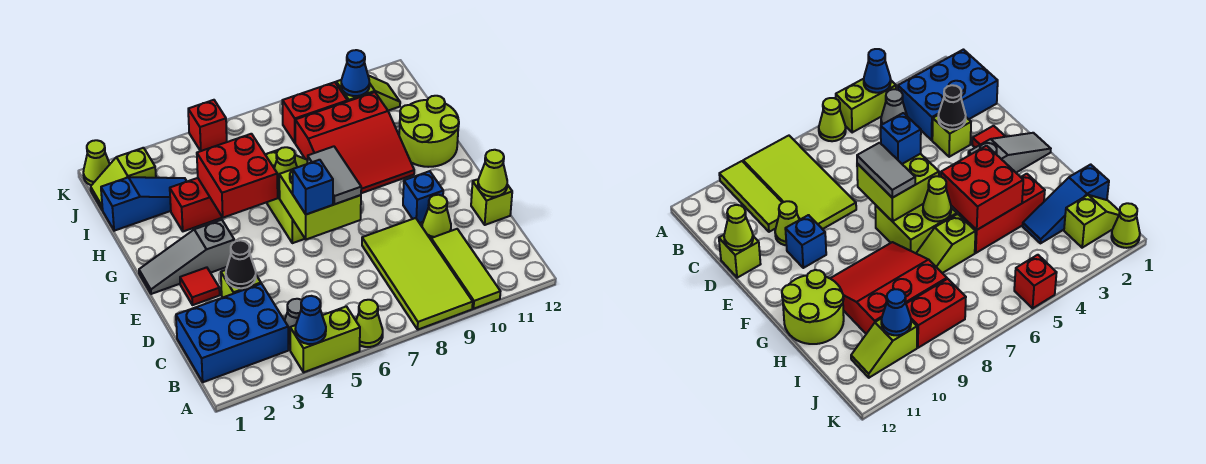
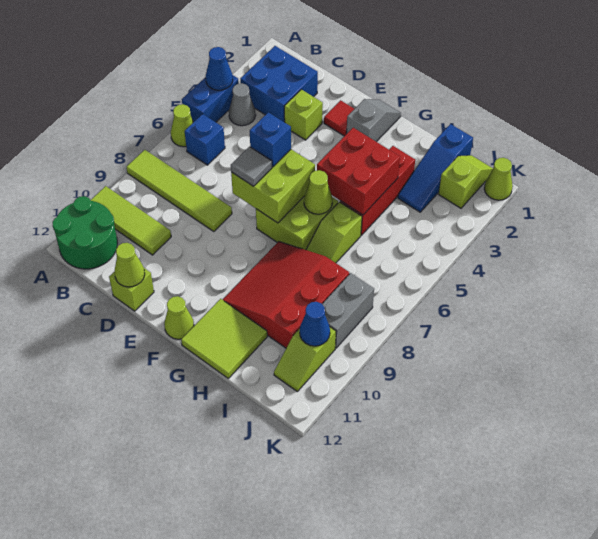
lime 1x2 brick [290,306,360,372] -> blue 1x2 brick [182,75,239,122]
lime 2x4 tile [362,218,473,330] -> lime 1x4 tile [126,150,232,232]
none -> green 2x2 round brick [52,196,117,269]
blue 2x3 brick [176,284,288,382] -> blue 2x2 brick [240,46,318,122]
black 1x1 cone [226,240,256,288] -> none
lime 1x1 cone [422,195,451,239] -> lime 1x1 cone moved to [164,296,194,339]
grey 1x2 tile [307,146,361,204] -> grey 1x1 tile [231,147,272,186]
blue 1x1 brick [403,171,443,223] -> blue 1x1 brick moved to [185,114,225,165]
grey 1x3 slope [139,220,234,294] -> grey 1x2 slope [346,99,401,142]
lime 2x2 round brick [399,96,459,167] -> lime 2x2 tile [181,299,267,378]
red 1x2 brick [282,82,348,143] -> grey 1x2 brick [322,273,374,348]
red 1x1 brick [188,100,227,151] -> none

